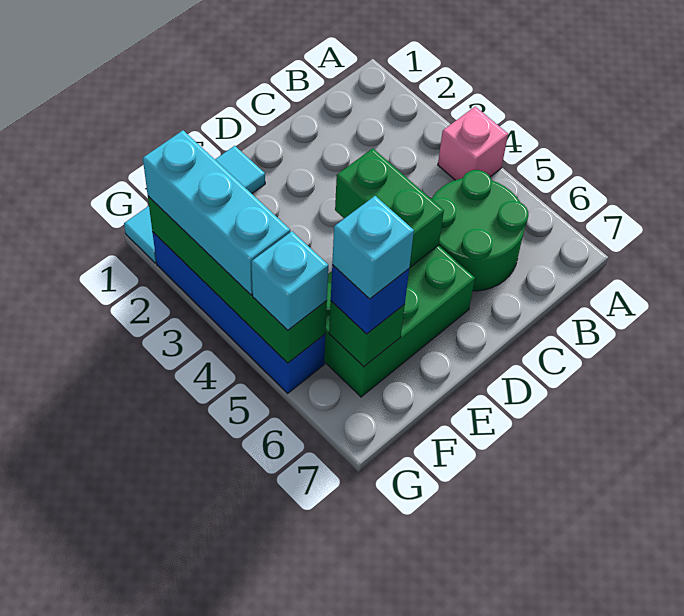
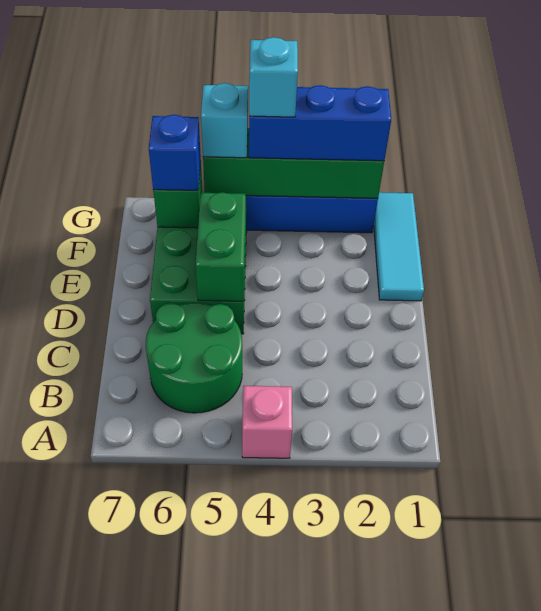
green 1x2 brick [335,148,444,268] -> green 1x2 brick turned to [196,192,246,301]
cyan 1x1 brick [332,196,414,299] -> cyan 1x1 brick moved to [249,37,298,117]
cyan 1x3 brick [143,130,290,295] -> blue 1x3 brick [249,85,391,161]

